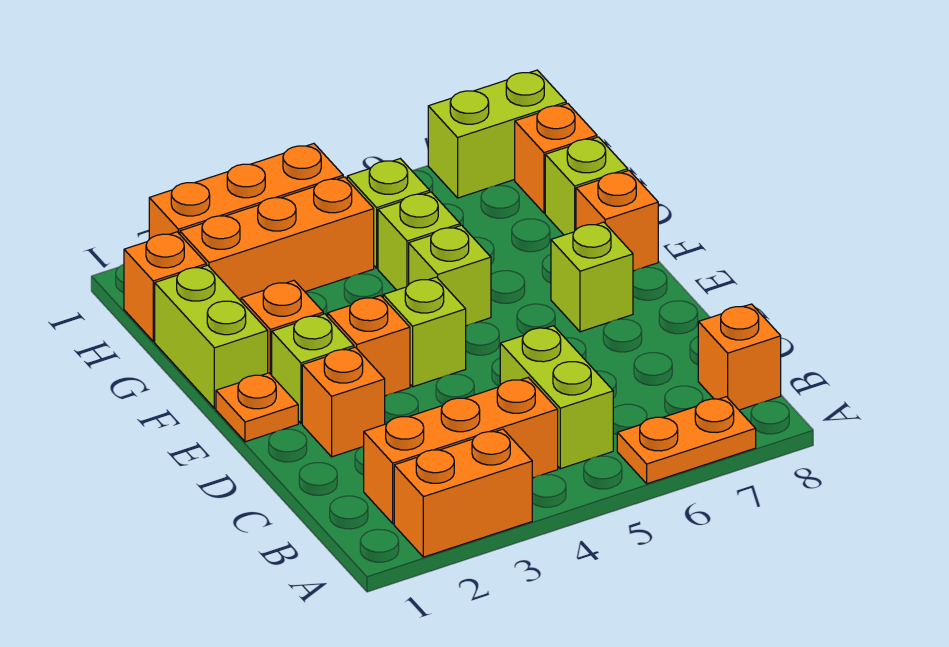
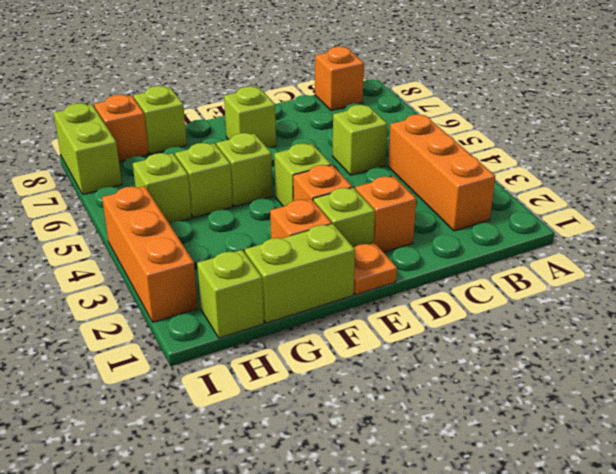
orange 1x2 brick [394,429,532,557] -> none
orange 1x2 plate [617,397,756,484] -> none
lime 1x2 brick [500,326,613,469] -> lime 1x1 brick [332,105,387,175]
orange 1x1 brick [576,171,658,271] -> none
orange 1x1 brick [124,232,206,341] -> lime 1x1 brick [197,250,264,338]
orange 1x3 brick [180,177,374,301] -> none

